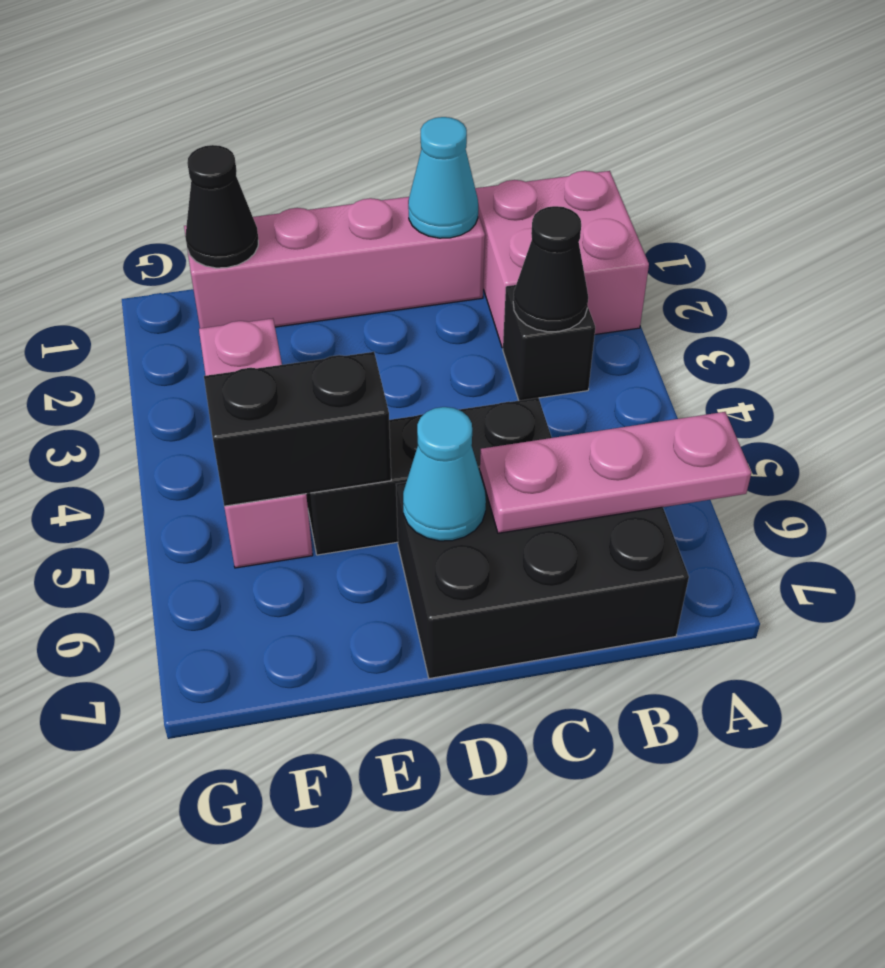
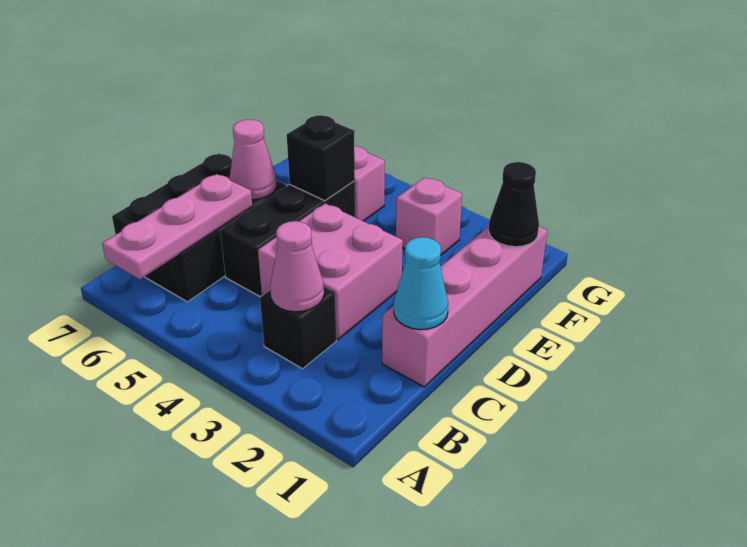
pink 2x2 brick [475,171,649,348] -> pink 2x2 brick moved to [258,204,403,339]
black 1x1 cone [513,206,588,332] -> pink 1x1 cone [270,221,324,312]
cyan 1x1 cone [403,407,486,541] -> pink 1x1 cone [229,119,276,200]
black 1x2 brick [204,352,391,506] -> black 1x1 brick [287,115,355,201]

